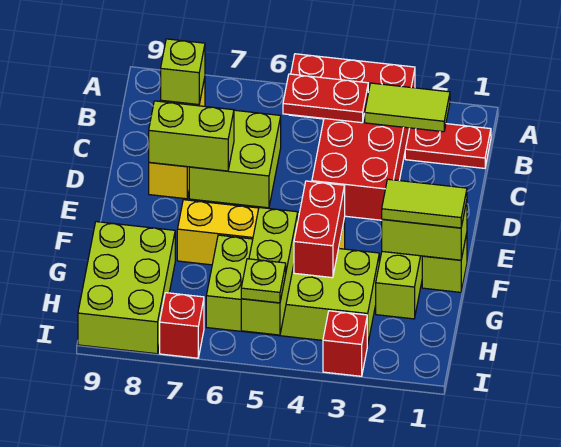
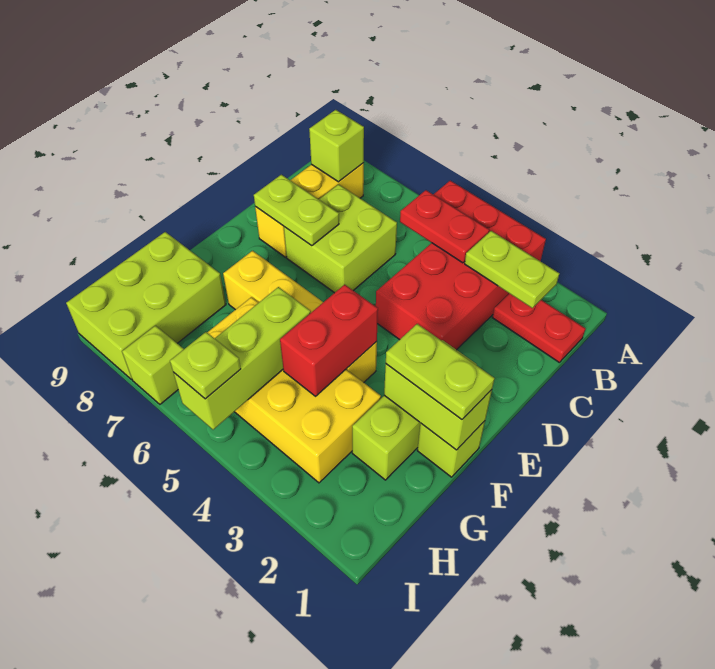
lime 1x2 tile [365,83,450,132] -> lime 1x2 plate [465,231,560,308]
lime 1x2 brick [149,101,234,171] -> lime 1x2 plate [254,175,339,246]
lime 1x2 tile [382,179,467,228] -> lime 1x2 plate [386,324,494,420]
lime 2x4 brick [206,235,379,345] -> yellow 2x4 brick [207,297,381,483]
red 1x1 brick [323,311,367,376] -> none
red 1x1 brick [160,293,204,358] -> lime 1x1 brick [122,326,184,404]

